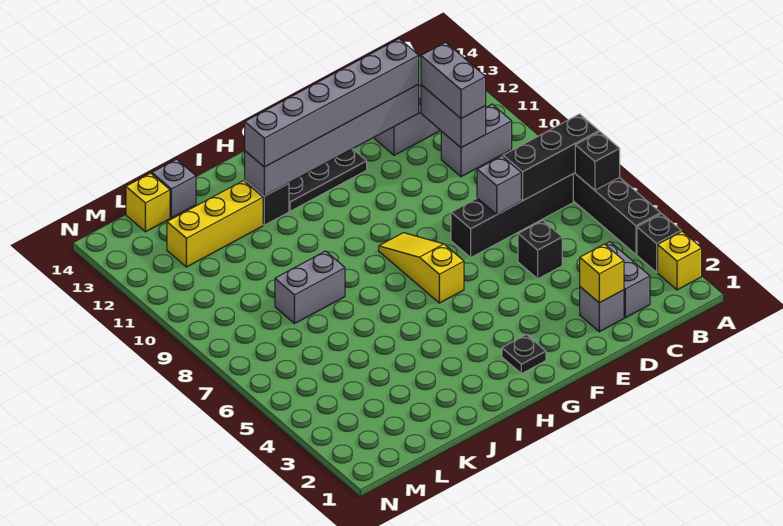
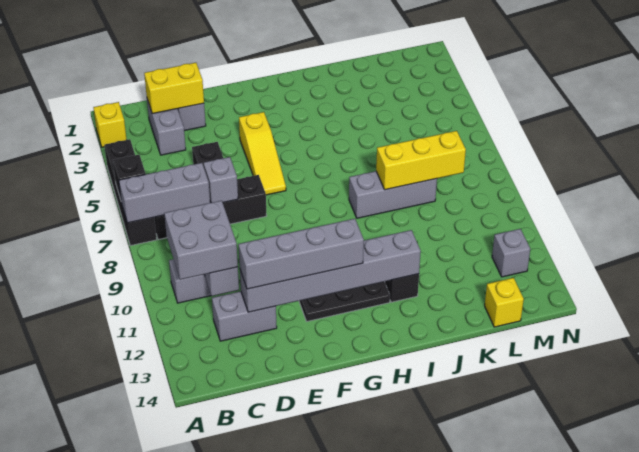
black 1x1 brick [637,214,681,272] -> none
black 1x3 brick [503,114,599,200] -> grey 1x3 brick [119,163,210,223]
grey 1x2 brick [421,42,486,119] -> grey 2x2 brick [164,201,238,280]
yellow 1x1 brick [580,244,624,303] -> yellow 1x2 brick [144,63,204,114]
grey 1x6 brick [245,39,419,167] -> grey 1x4 brick [238,219,364,289]
black 1x1 plate [502,335,546,374] -> none
yellow 1x3 slope [379,233,464,303] -> yellow 1x3 slope moved to [239,112,286,195]
grey 1x2 brick [275,251,345,324] -> grey 1x3 brick [349,171,437,218]
yellow 1x3 brick [167,181,263,267] -> yellow 1x3 brick moved to [376,131,466,190]
grey 1x1 brick [152,159,196,218] -> grey 1x1 brick moved to [492,229,530,277]

